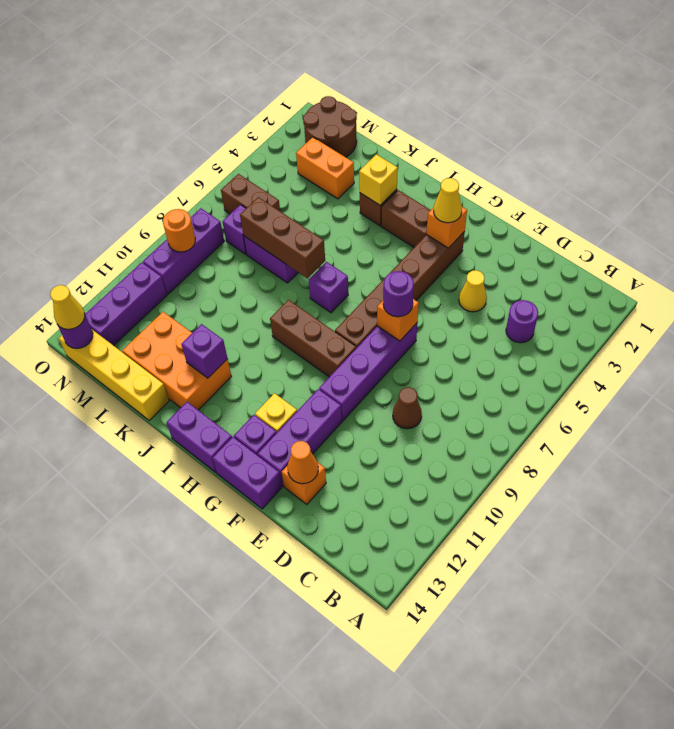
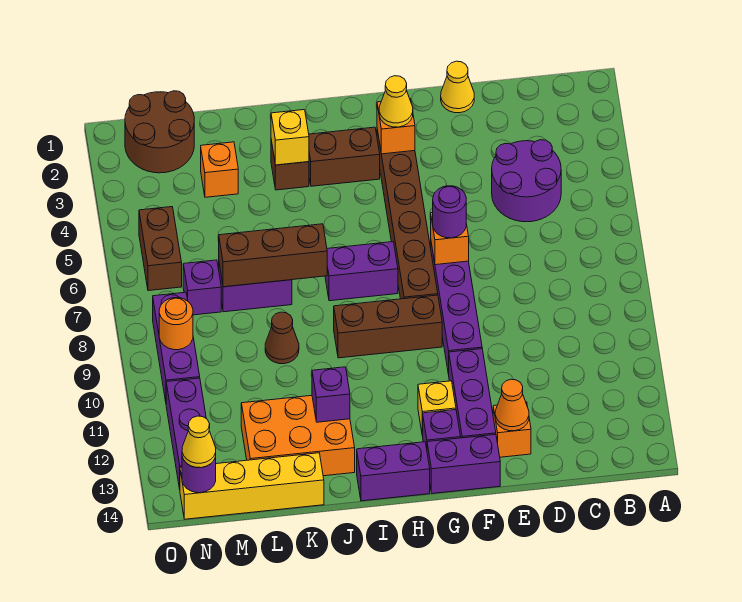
purple 1x1 round brick [506,300,538,343] -> purple 2x2 round brick [492,140,561,222]
brown 1x1 cone [393,387,422,429] -> brown 1x1 cone moved to [265,312,299,364]
yellow 1x1 cone [459,270,487,312] -> yellow 1x1 cone moved to [441,61,474,113]
purple 1x1 brick [309,262,348,313] -> purple 1x2 brick [325,242,398,301]
orange 1x2 brick [296,137,354,199] -> orange 1x1 brick [201,142,238,197]
brown 1x2 brick [221,174,280,214] -> brown 1x2 brick turned to [139,207,182,291]

